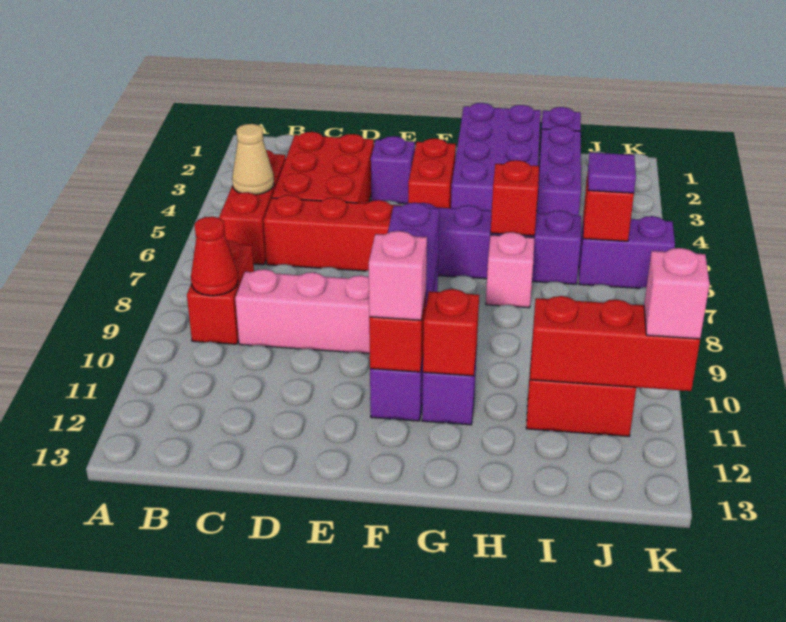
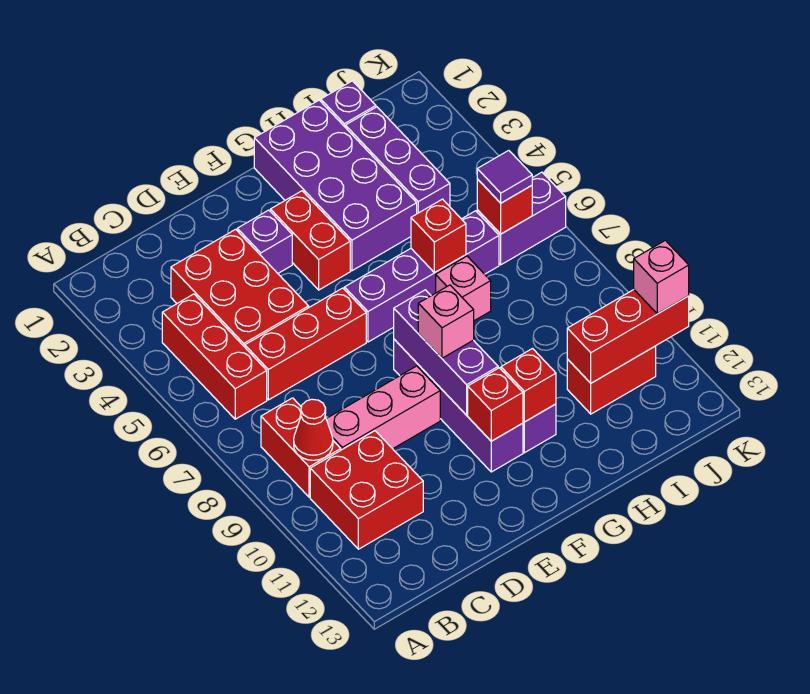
tan 1x1 cone [232,124,274,195] -> none
none -> red 2x2 brick [310,431,423,549]
pink 1x1 brick [369,231,427,320] -> pink 1x1 brick moved to [418,285,474,358]

